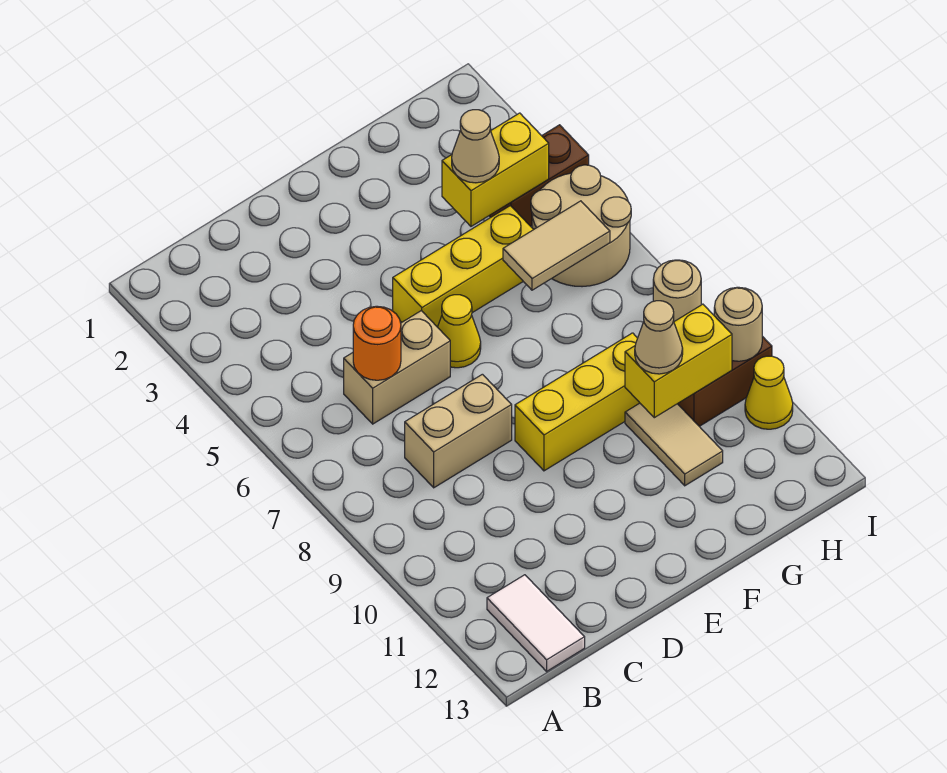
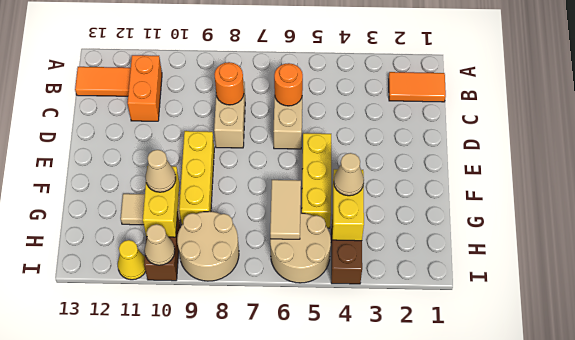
none -> orange 1x2 tile [389,72,446,102]
none -> orange 1x2 brick [128,55,162,121]
white 1x2 tile [487,575,585,671] -> orange 1x2 tile [75,67,131,96]
none -> orange 1x1 round brick [214,62,244,105]
yellow 1x1 cone [438,295,481,368] -> none
tan 1x1 round brick [653,260,701,321] -> tan 2x2 round brick [177,211,239,281]
tan 1x1 round brick [714,287,762,361] -> tan 1x1 cone [145,224,175,265]

